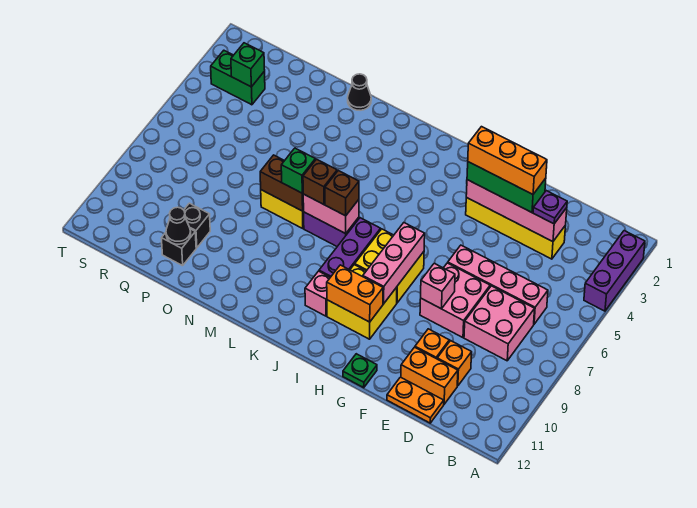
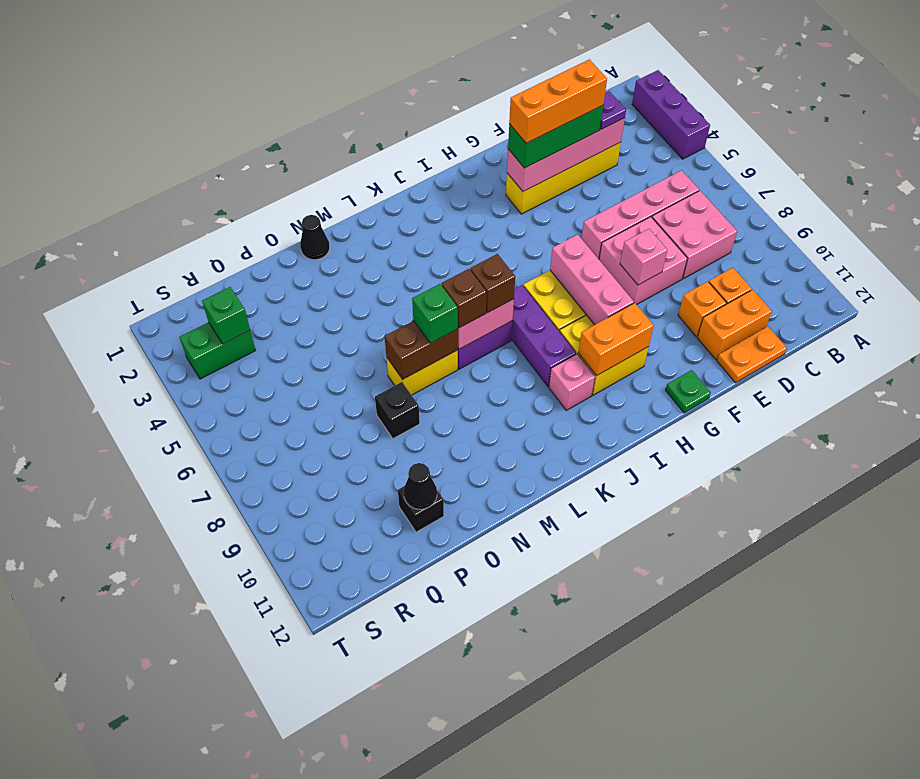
black 1x1 brick [184,203,210,248] -> black 1x1 brick moved to [375,382,420,439]

